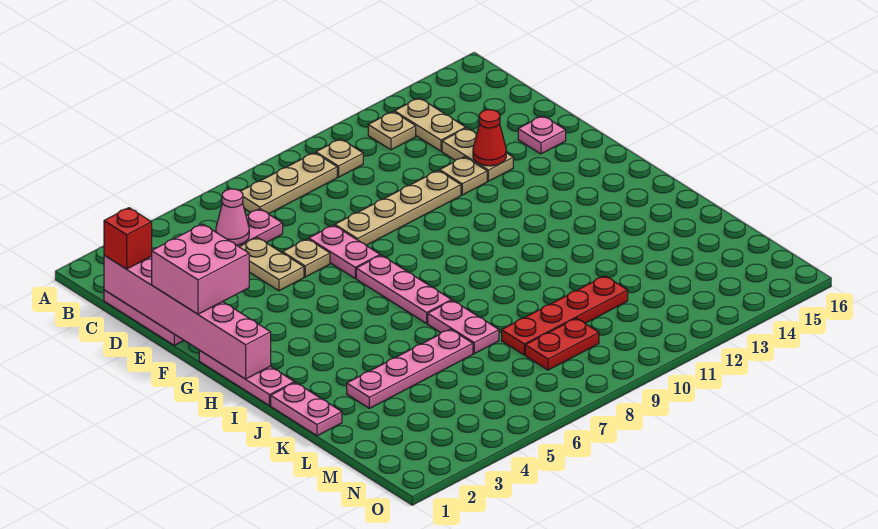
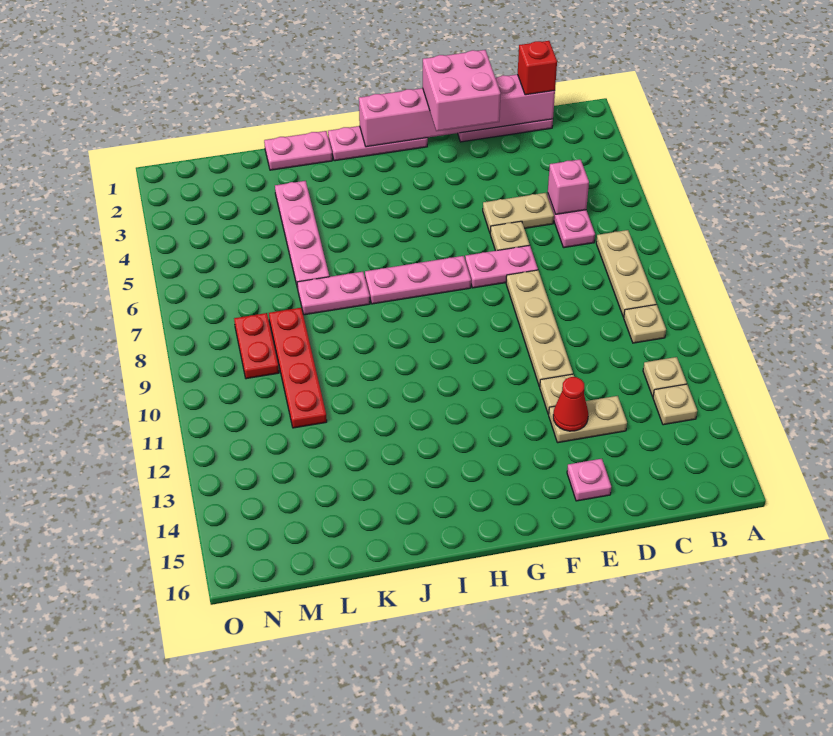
tan 1x2 plate [394,98,466,151] -> tan 1x1 plate [653,384,697,425]
pink 1x1 cone [216,189,249,245] -> pink 1x1 brick [548,159,589,214]

